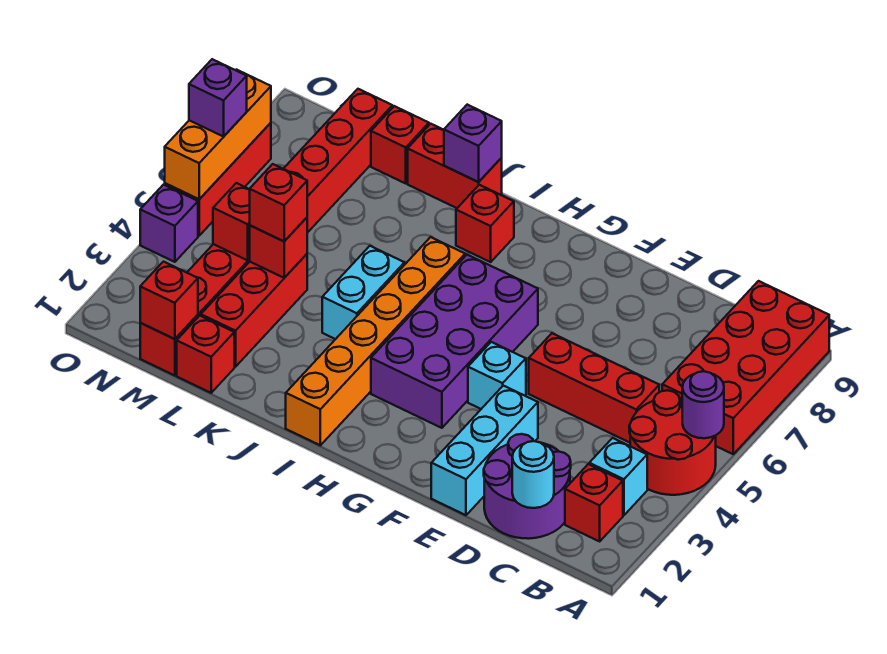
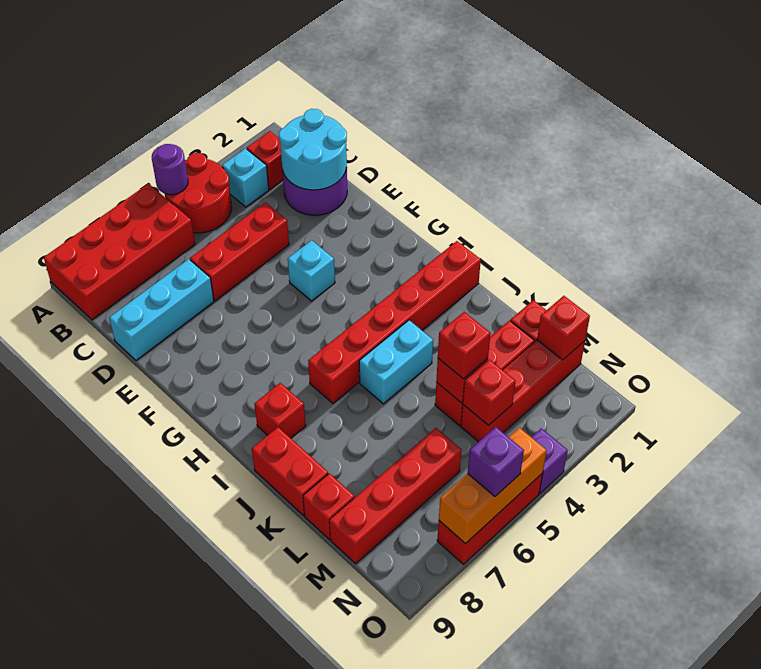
cyan 1x1 round brick [512,441,554,508] -> cyan 2x2 round brick [279,109,347,190]
red 1x3 brick [529,333,659,443] -> red 1x3 brick turned to [190,203,289,301]
cyan 1x3 brick [431,386,538,515] -> cyan 1x3 brick moved to [109,259,214,361]
purple 2x4 brick [371,255,538,428] -> none
orange 1x6 brick [286,237,465,445] -> red 1x6 brick [308,241,481,403]
purple 1x1 brick [444,105,502,182] -> none

